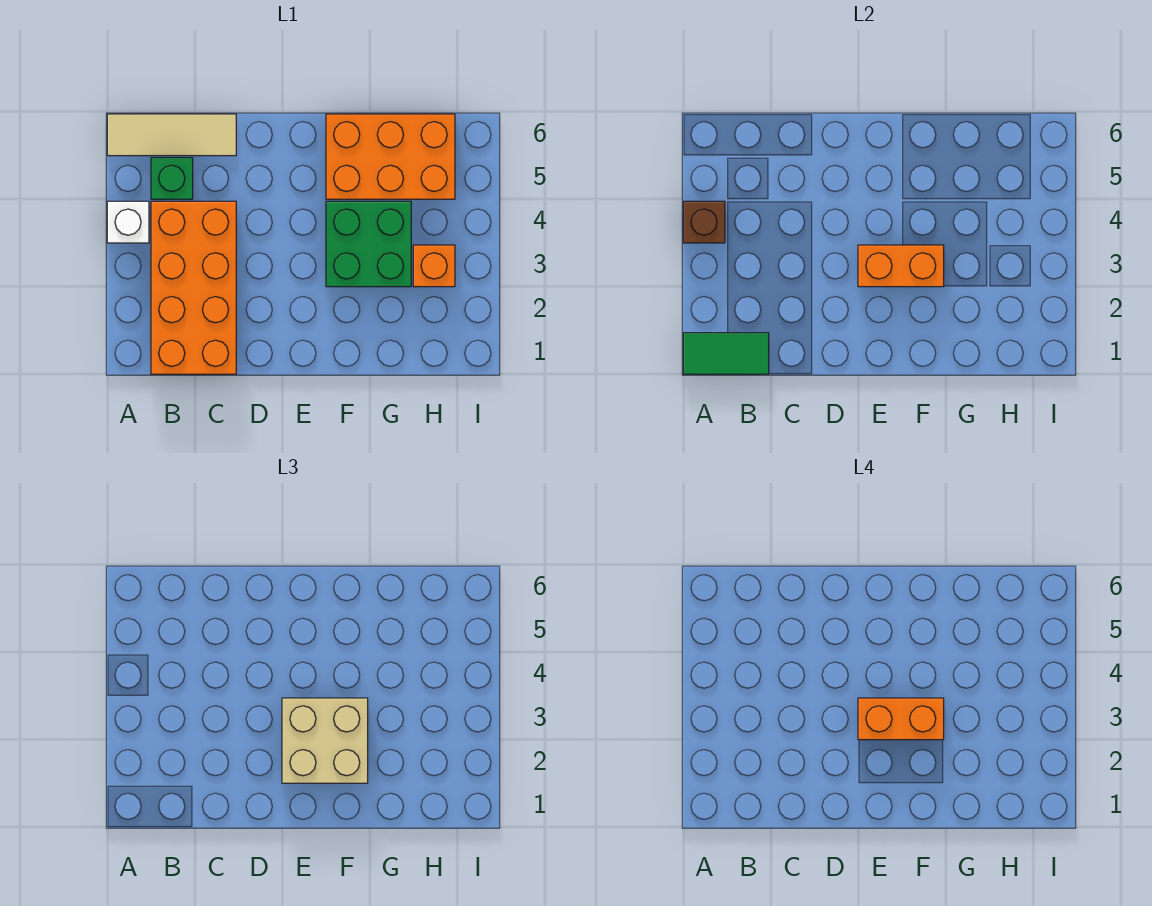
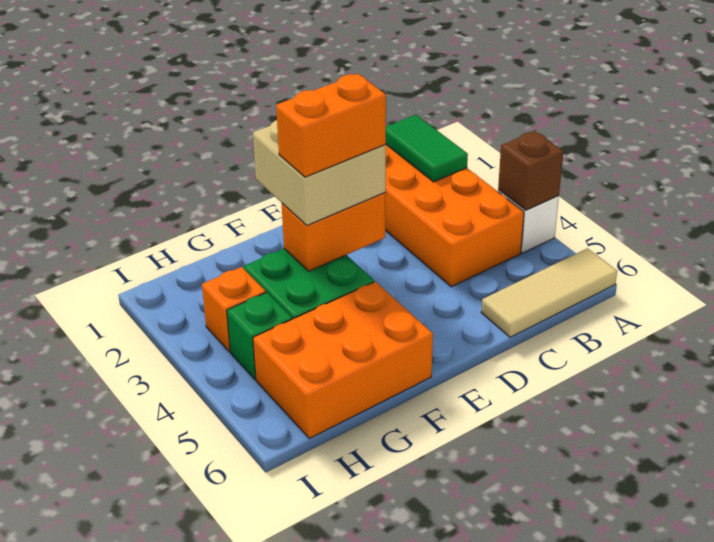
green 1x2 tile [683,333,769,374] -> green 1x2 tile turned to [386,115,468,182]
green 1x1 brick [151,158,193,199] -> green 1x1 brick moved to [227,292,292,379]

